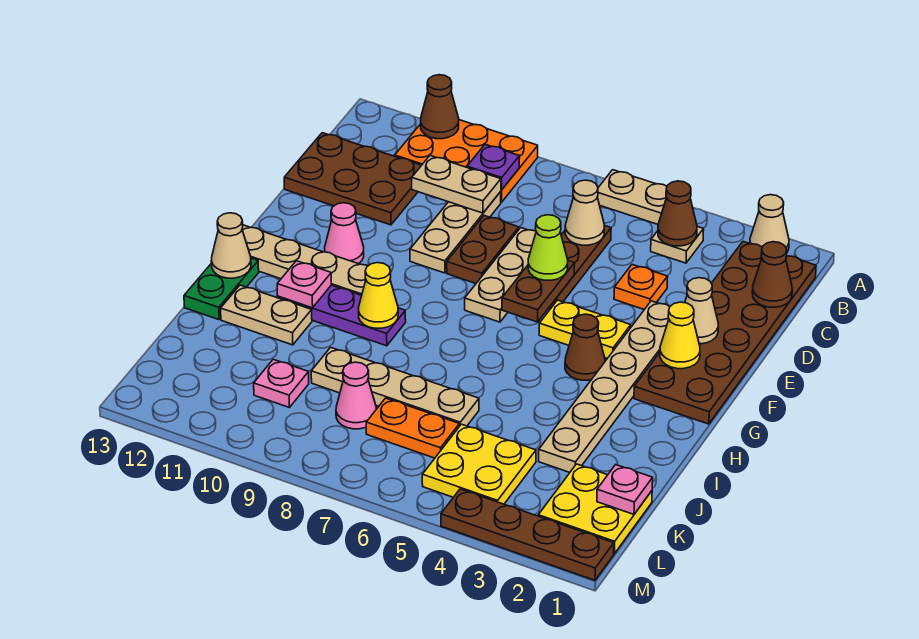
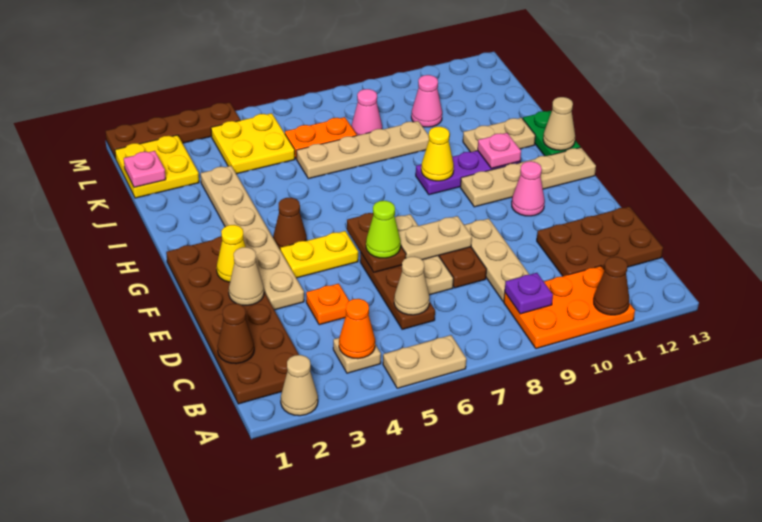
brown 1x1 cone [658,181,697,246] -> orange 1x1 cone [339,299,375,359]
tan 1x2 plate [412,156,501,213] -> tan 1x2 plate moved to [398,216,472,260]
pink 1x1 plate [254,359,309,408] -> pink 1x1 cone [411,75,442,127]

